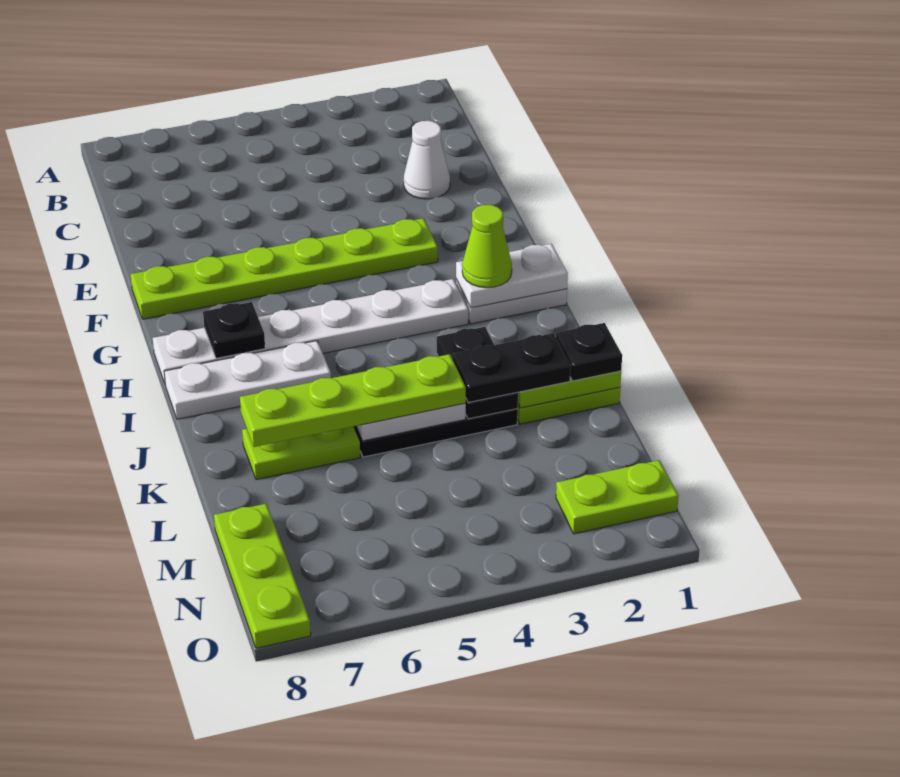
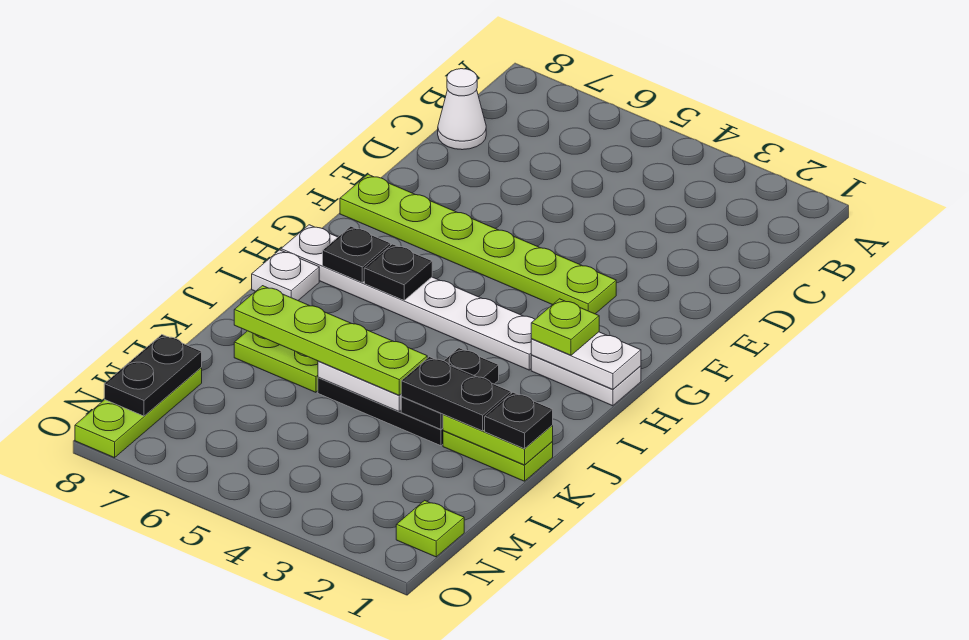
white 1x1 cone [404,121,450,199] -> white 1x1 cone moved to [438,69,486,150]
lime 1x1 cone [462,205,512,288] -> lime 1x1 plate [531,299,599,355]
none -> black 1x1 plate [364,244,432,300]
white 1x3 plate [164,341,331,419] -> white 1x1 plate [252,250,319,300]
none -> black 1x2 plate [104,335,202,416]
lime 1x2 plate [556,460,679,534] -> lime 1x1 plate [396,500,464,557]

